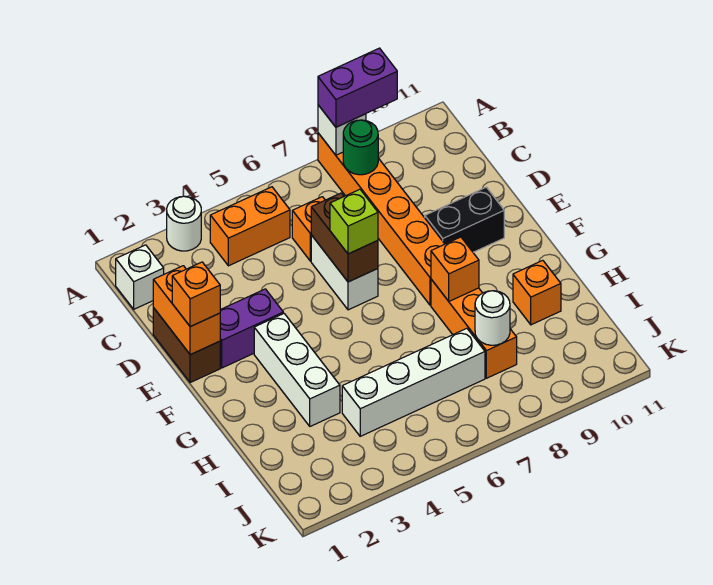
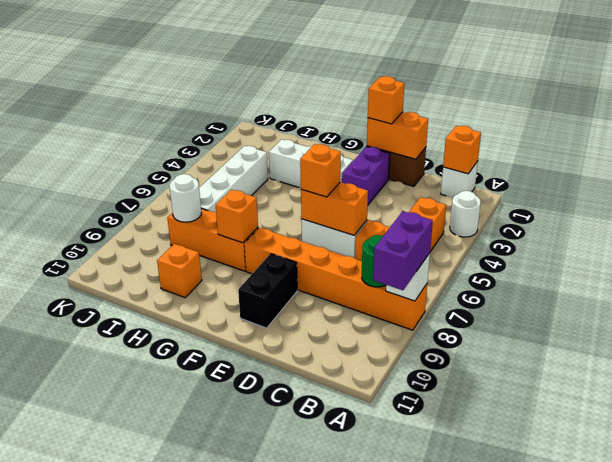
none -> orange 1x1 brick [443,126,481,174]
brown 1x2 brick [311,193,378,282] -> orange 1x2 brick [301,182,368,235]
lime 1x1 brick [330,189,378,254] -> orange 1x1 brick [300,144,341,197]

